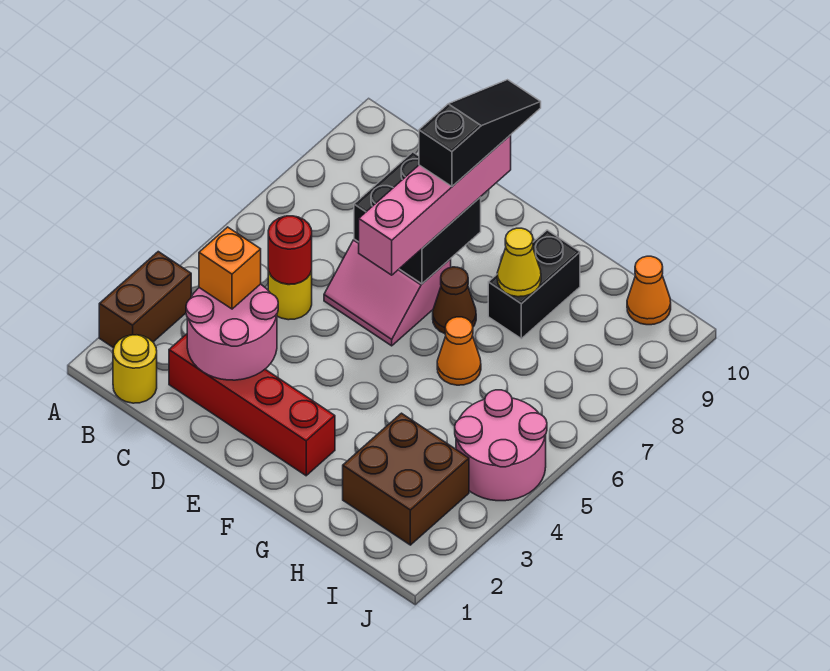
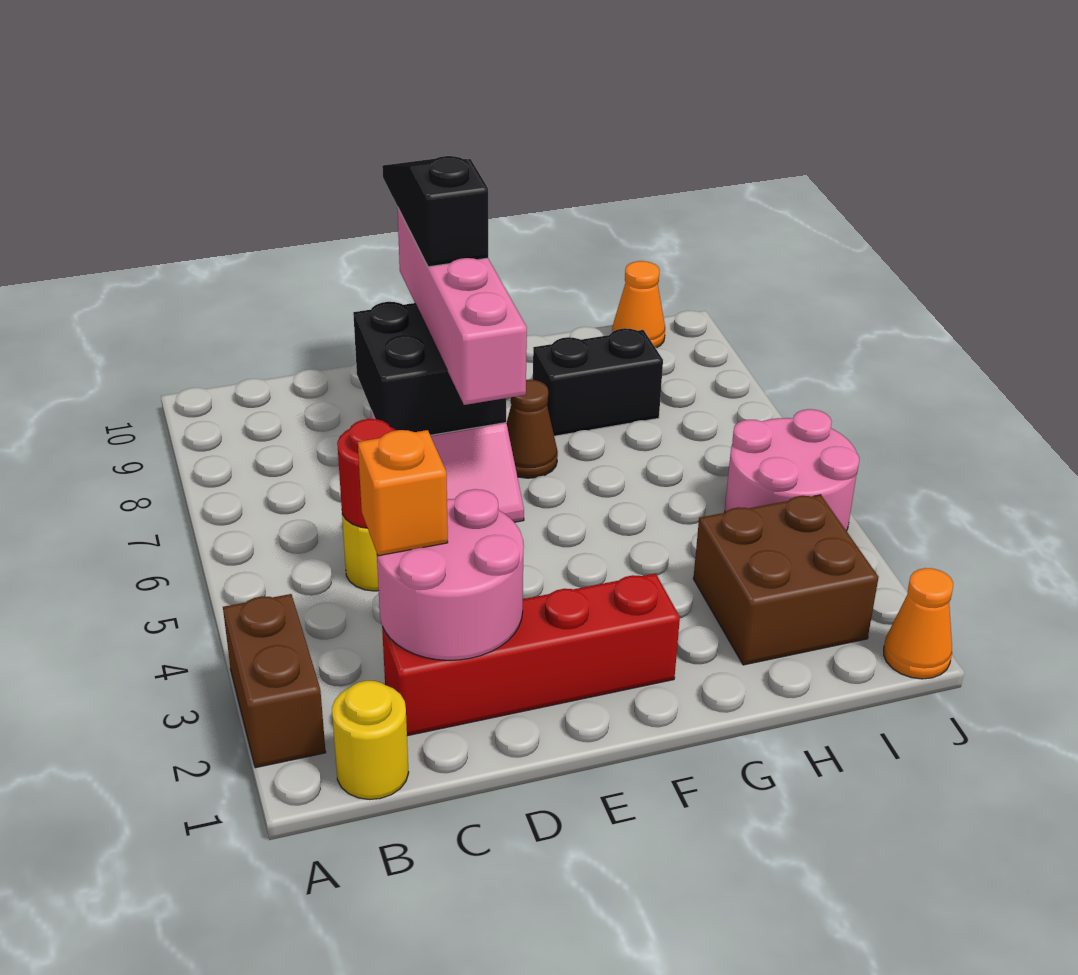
orange 1x1 cone [437,317,481,385] -> orange 1x1 cone moved to [884,568,953,679]
black 1x2 brick [488,230,580,339] -> black 1x2 brick turned to [533,328,663,436]
yellow 1x1 cone [497,228,541,297] -> none

